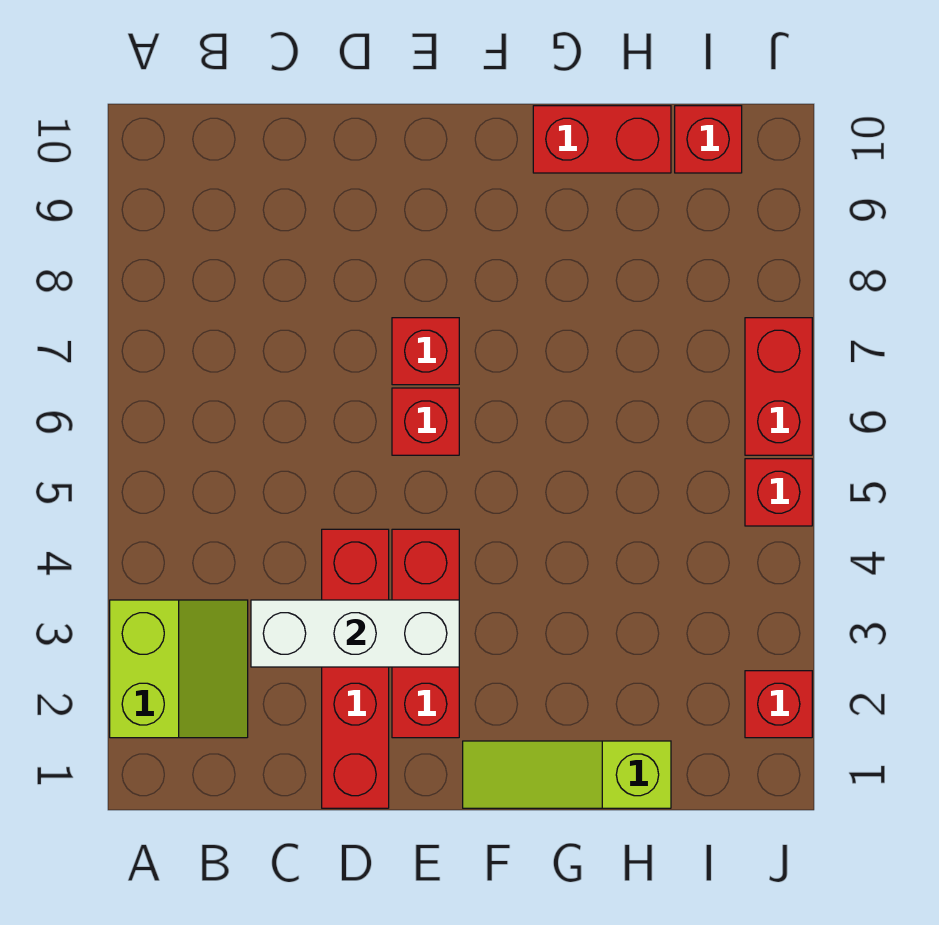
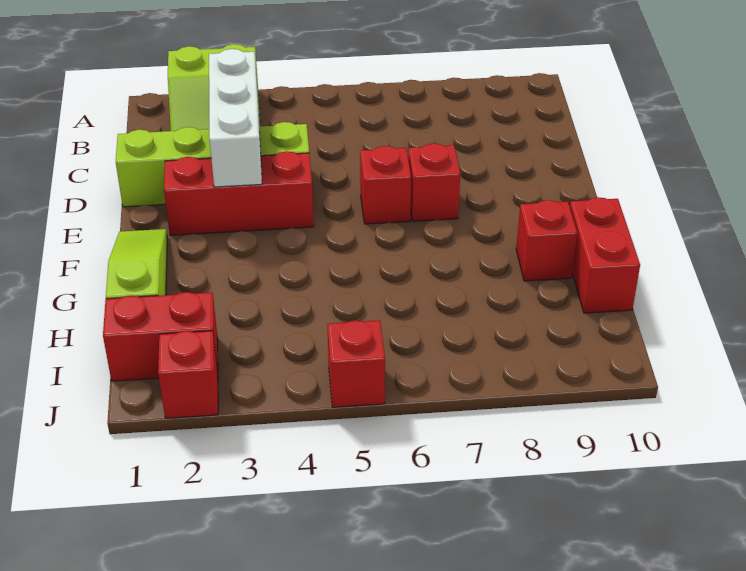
red 1x4 brick [322,529,389,808] -> lime 1x4 brick [116,122,309,207]
red 1x1 brick [675,106,742,173] -> red 1x1 brick moved to [516,200,577,281]
red 1x2 brick [745,318,812,455] -> red 1x2 brick moved to [103,292,218,381]

